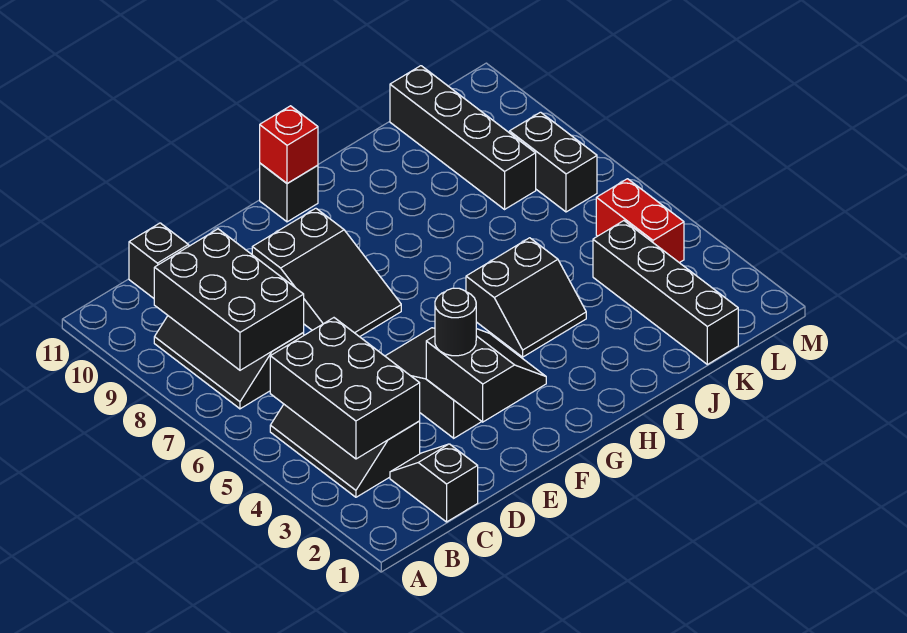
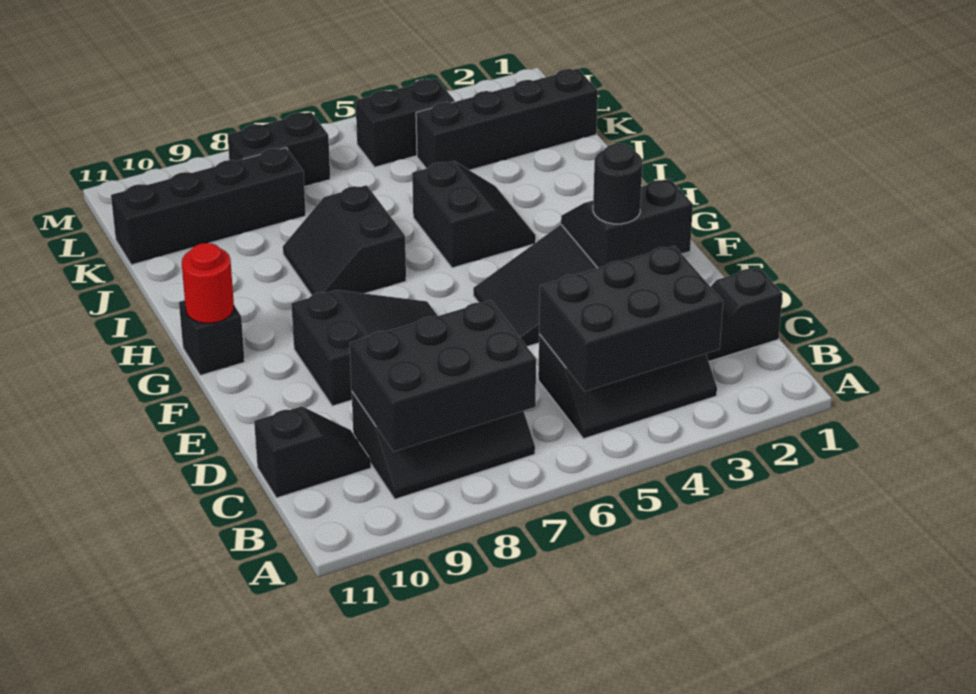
red 1x1 brick [260,106,318,183] -> red 1x1 round brick [182,243,234,323]
none -> black 2x2 slope [283,185,406,295]
red 1x2 brick [596,179,684,263] -> black 1x2 brick [355,79,455,167]

